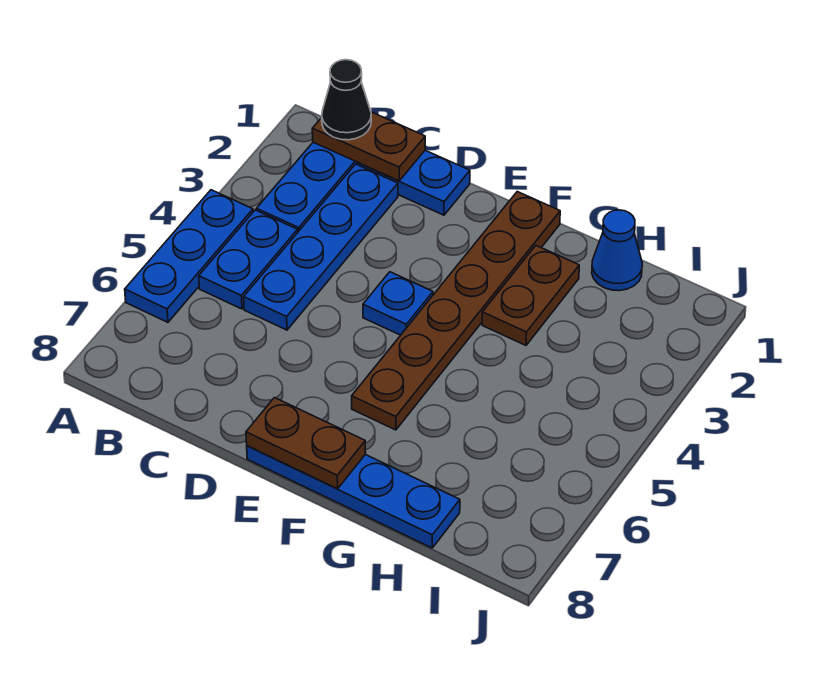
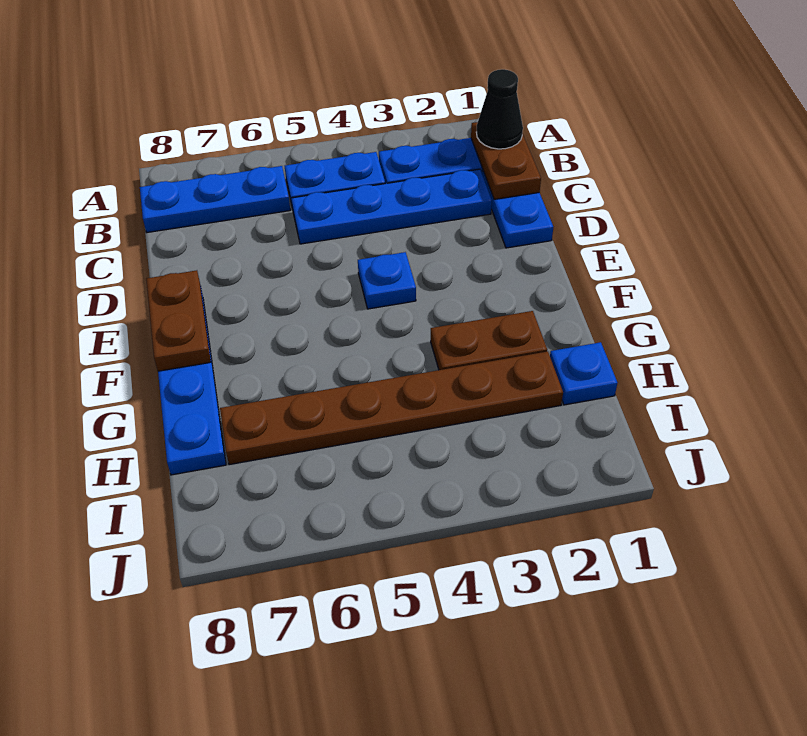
blue 1x3 plate [125,190,253,322] -> blue 1x3 plate moved to [140,166,290,232]
brown 1x6 plate [352,192,560,430] -> brown 1x6 plate moved to [220,351,563,465]
blue 1x1 cone [592,210,642,291] -> blue 1x1 plate [550,342,617,405]

